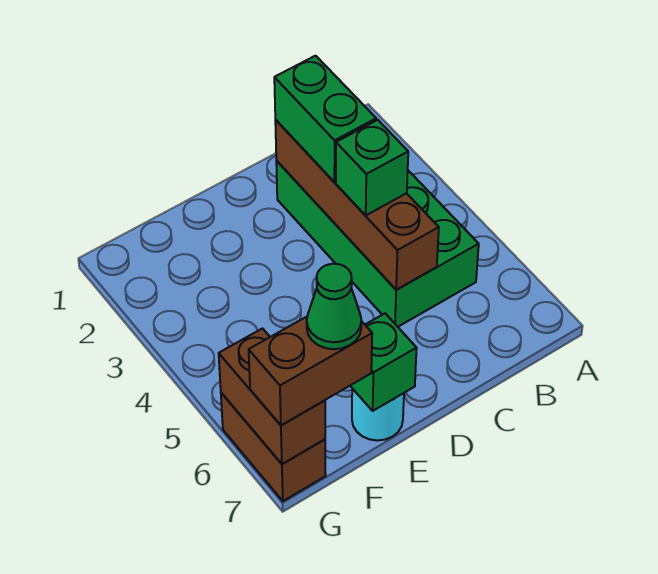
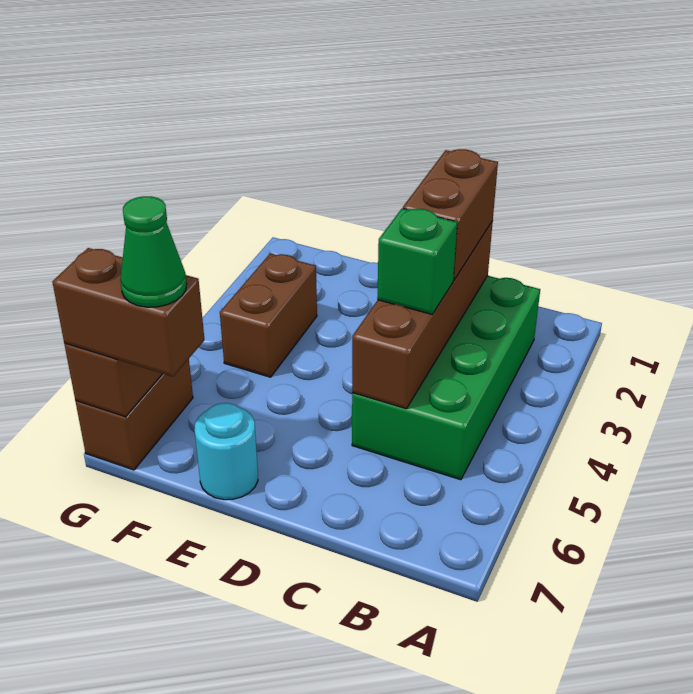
green 1x2 brick [274,56,376,182] -> brown 1x2 brick [403,149,498,280]
green 1x1 brick [350,314,417,411] -> none
none -> brown 1x2 brick [220,253,317,377]

